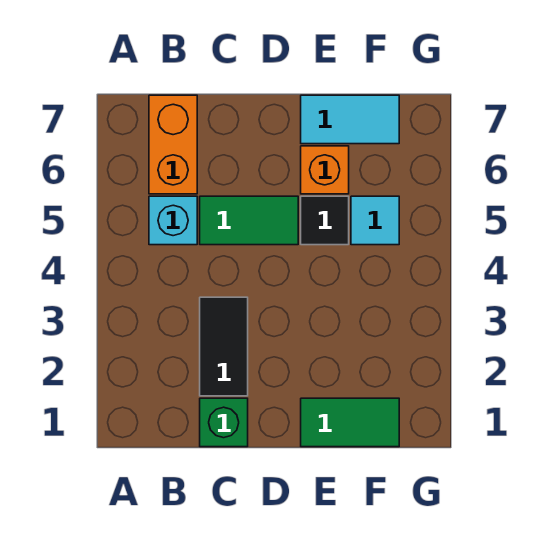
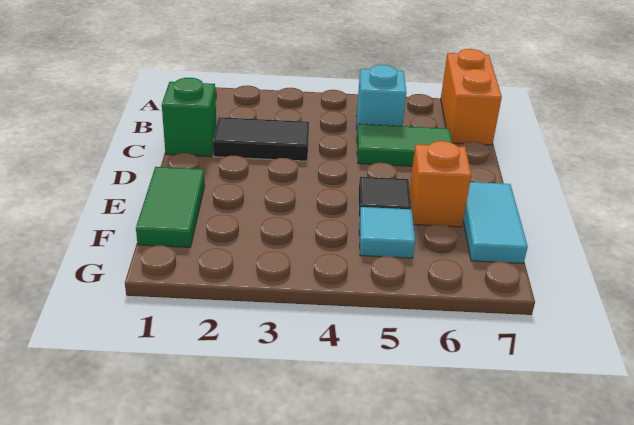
orange 1x2 brick [149,95,197,194] -> orange 1x2 brick turned to [441,49,502,145]
green 1x2 tile [200,196,298,245] -> green 1x2 tile turned to [357,124,452,166]

